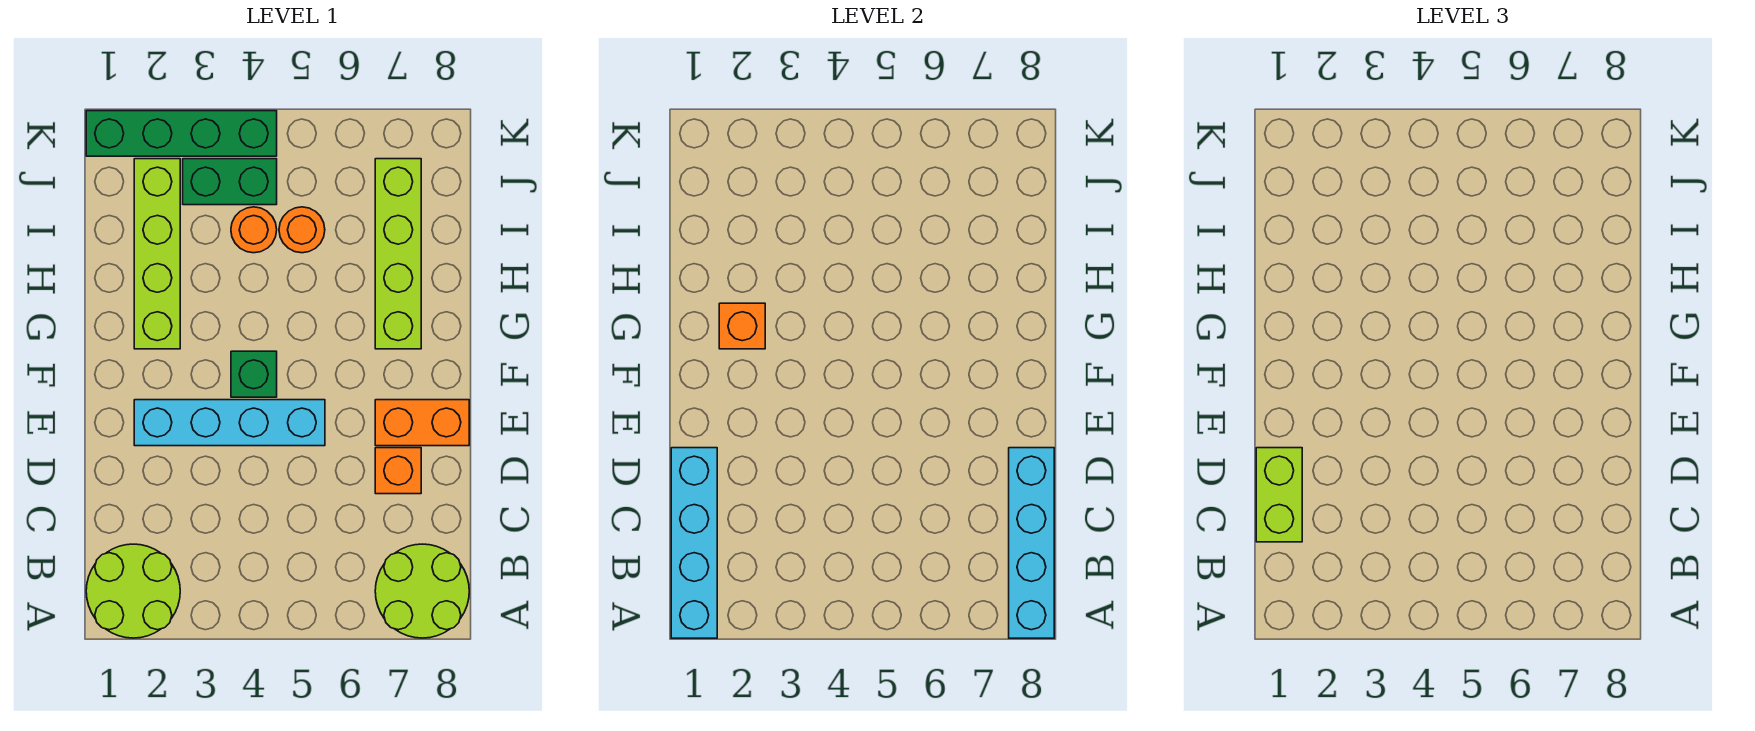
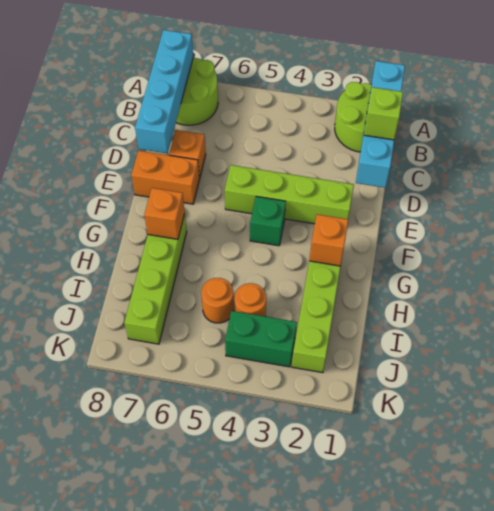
lime 1x2 brick [1256,448,1302,542] -> lime 1x1 brick [364,87,403,140]
cyan 1x4 brick [134,400,325,446] -> lime 1x4 brick [225,165,354,224]
none -> orange 1x1 brick [144,188,185,239]
green 1x4 brick [86,111,277,156] -> none

